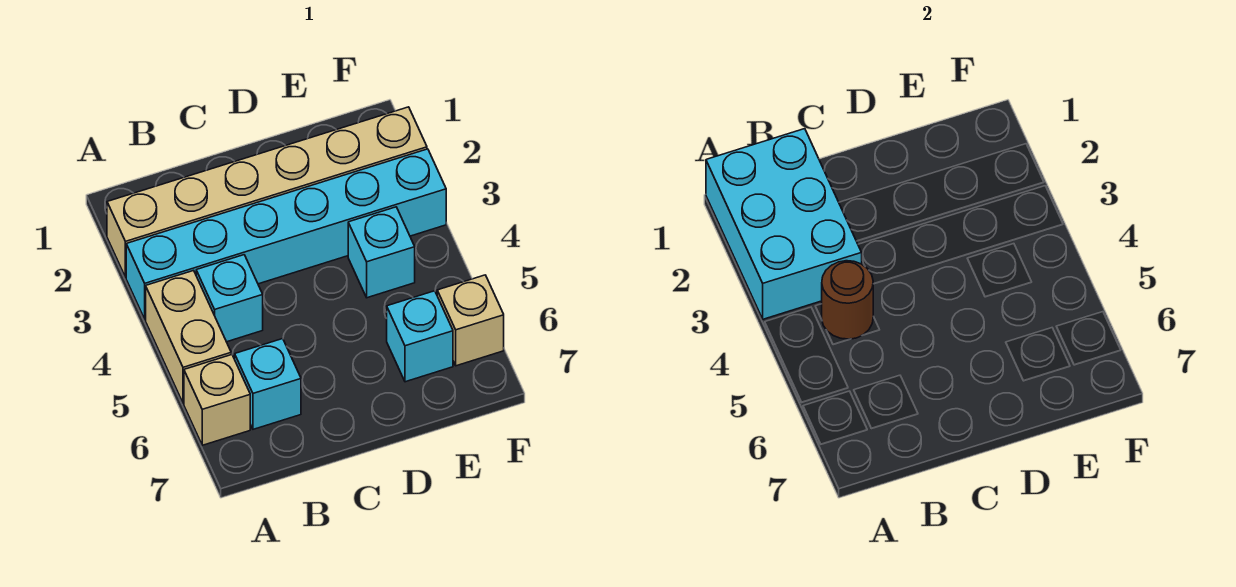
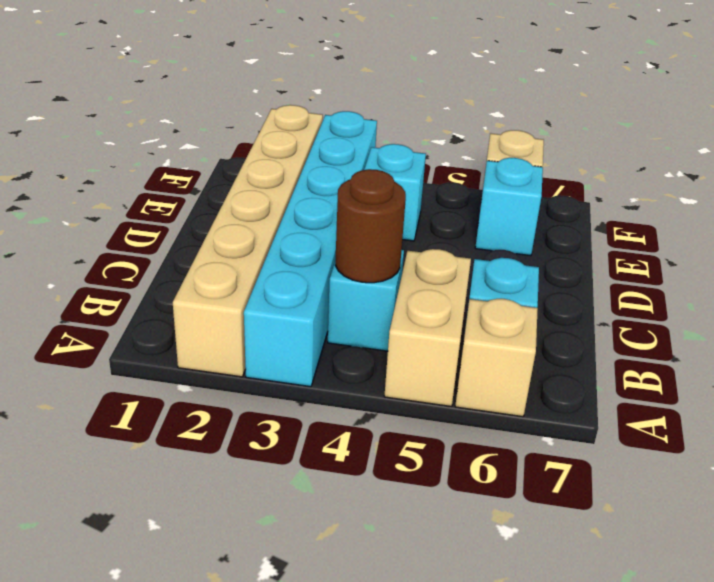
cyan 2x3 brick [706,129,862,319] -> none
tan 1x2 brick [146,270,231,403] -> tan 1x2 brick turned to [384,249,471,406]

